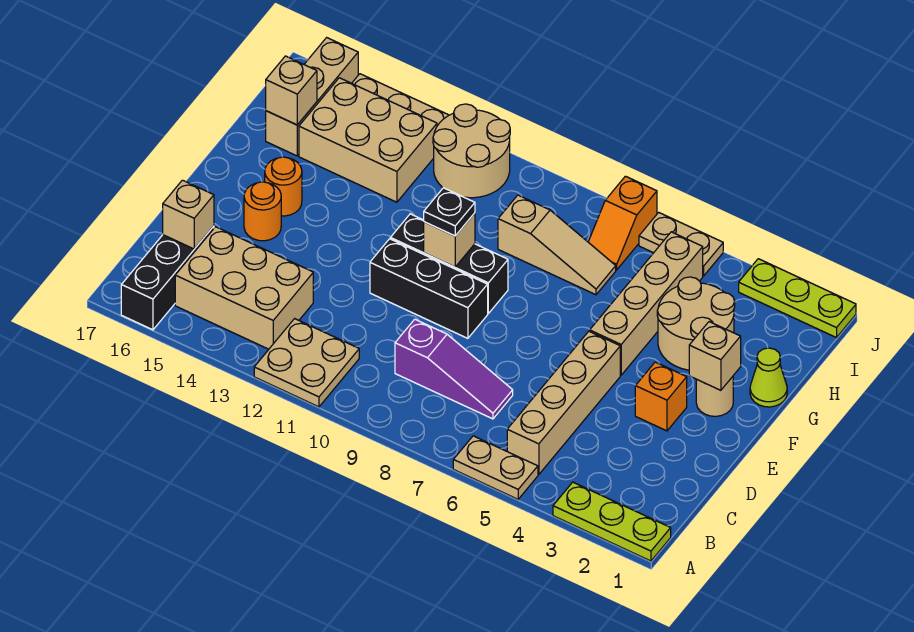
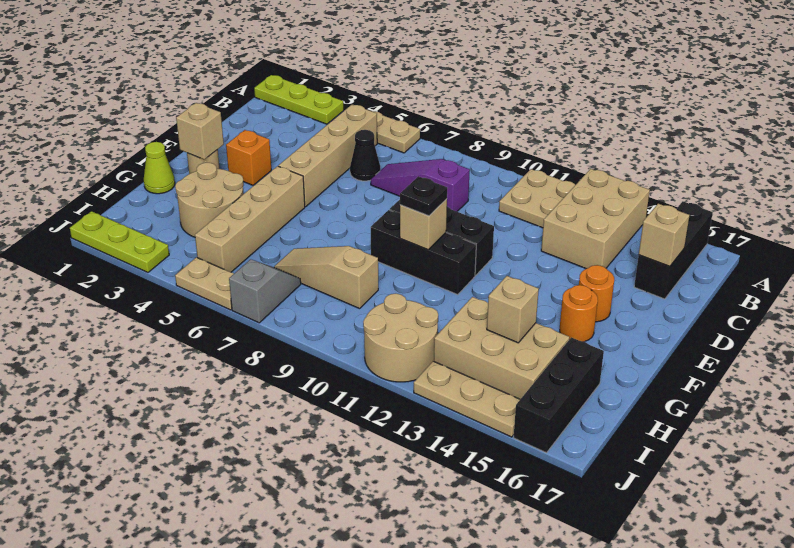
tan 2x3 brick [175,227,313,349] -> tan 2x3 brick turned to [541,169,650,269]
none -> black 1x1 cone [350,130,380,181]
tan 1x3 brick [266,38,358,156] -> black 1x3 brick [514,337,604,453]
tan 1x1 brick [266,56,317,125] -> tan 1x1 brick moved to [487,276,539,343]
orange 1x2 slope [588,176,657,270] -> grey 1x2 slope [229,259,301,323]

